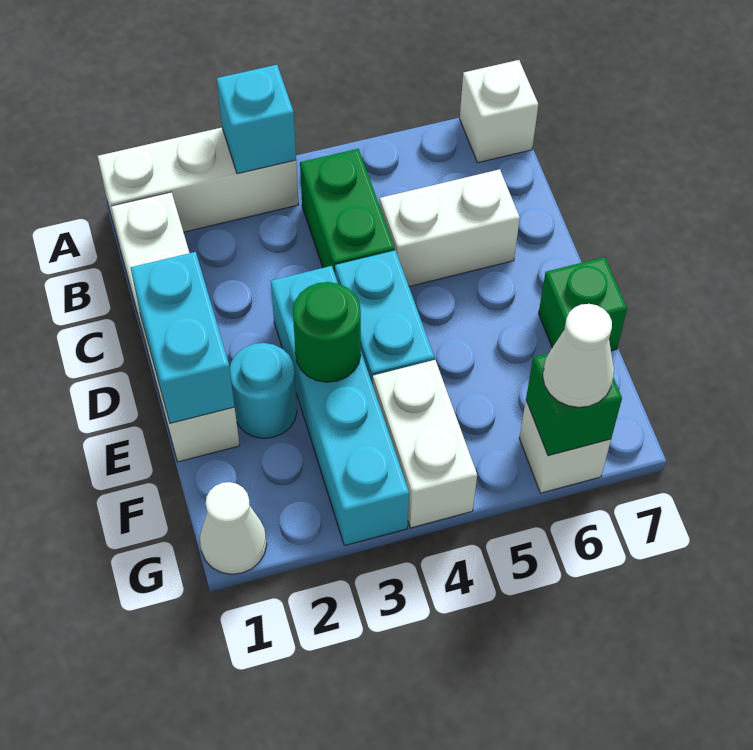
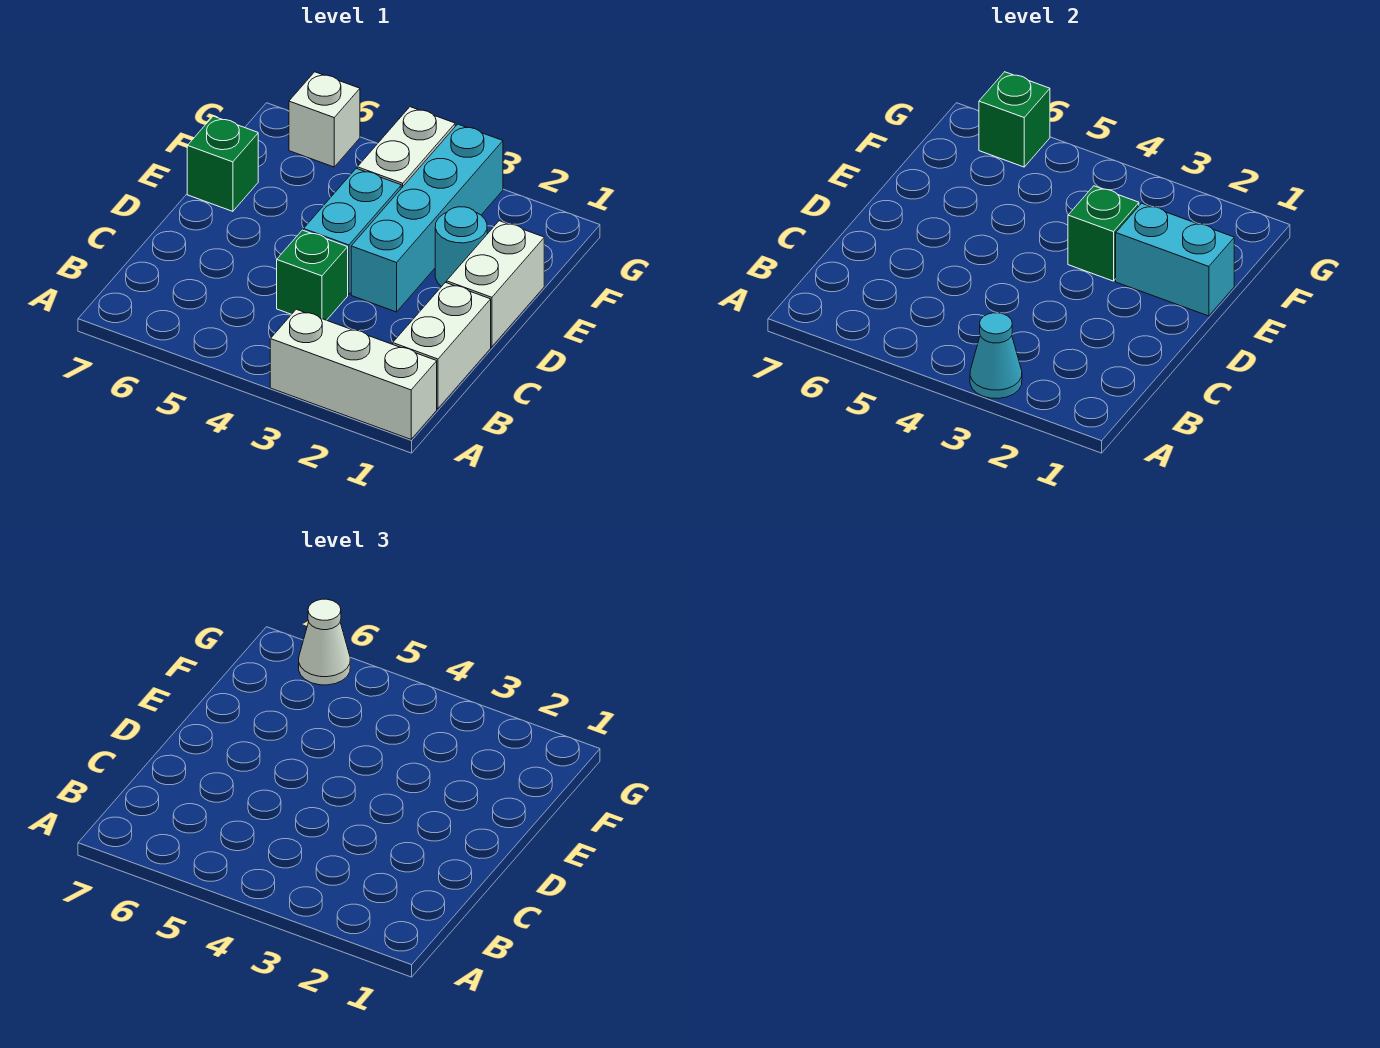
cyan 1x1 brick [217,65,296,174] -> cyan 1x1 cone [970,313,1022,399]
white 1x1 brick [460,60,538,163] -> none
green 1x2 brick [300,149,395,273] -> green 1x1 brick [277,230,348,320]
white 1x2 brick [380,169,520,286] -> none
cyan 1x2 brick [131,252,235,423] -> cyan 1x2 brick turned to [1116,203,1234,316]
green 1x1 round brick [293,282,361,382] -> green 1x1 brick [1068,186,1139,281]
white 1x1 cone [200,482,267,574] -> none

